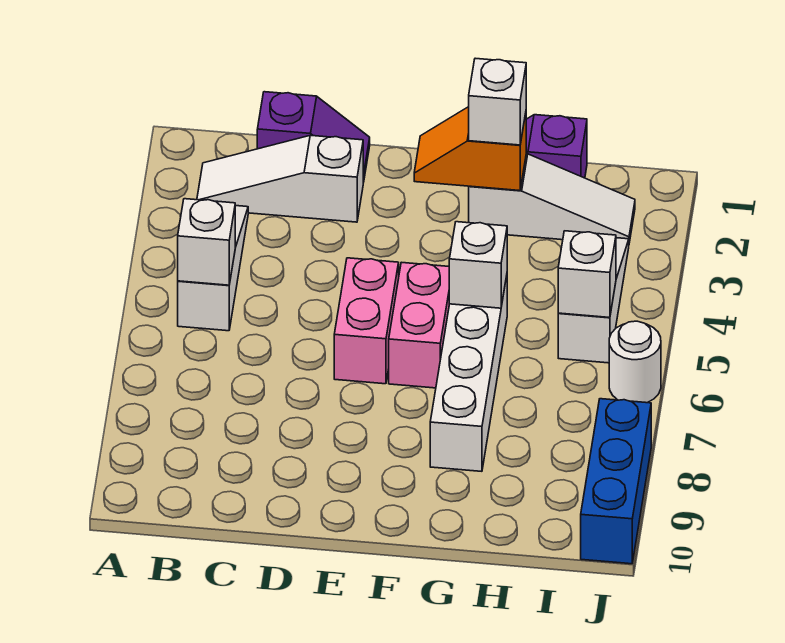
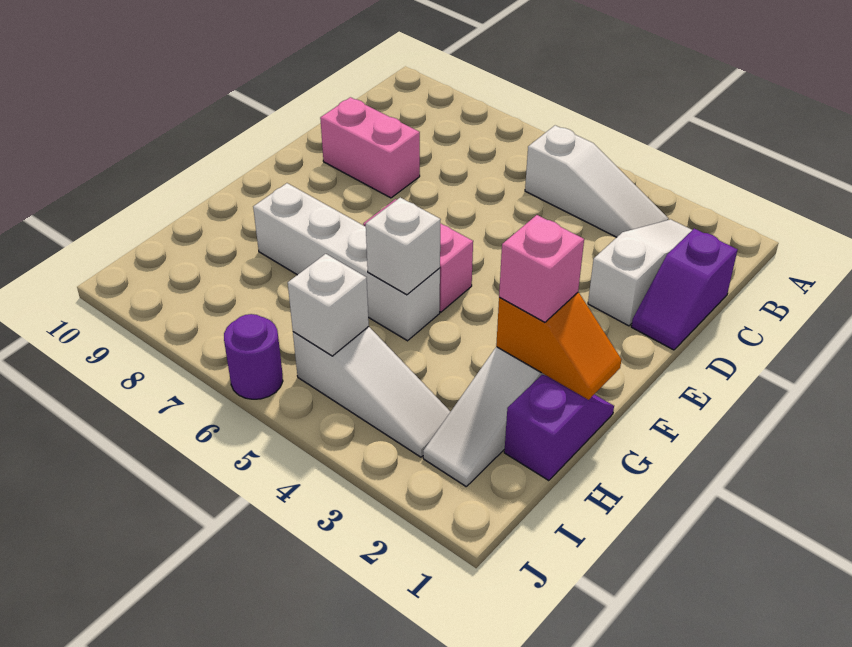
white 1x1 brick [178,199,235,285] -> none
pink 1x2 brick [334,258,399,384] -> pink 1x2 brick moved to [320,97,420,198]
orange 1x2 slope [414,107,526,191] -> orange 1x2 slope turned to [496,293,621,400]
white 1x1 brick [469,58,526,145] -> pink 1x1 brick [499,215,584,322]
white 1x1 round brick [609,321,661,403] -> purple 1x1 round brick [224,314,283,399]
blue 1x3 brick [581,399,651,564] -> none

